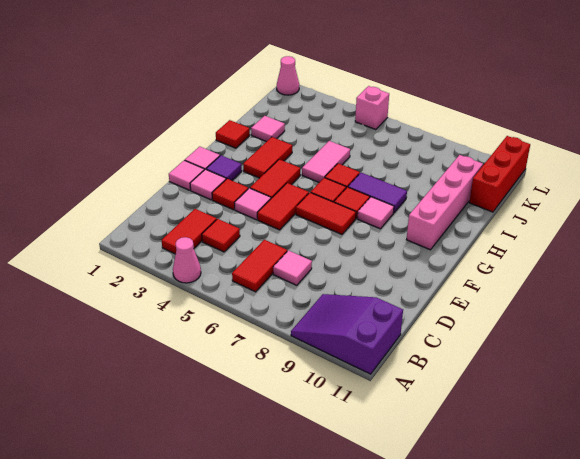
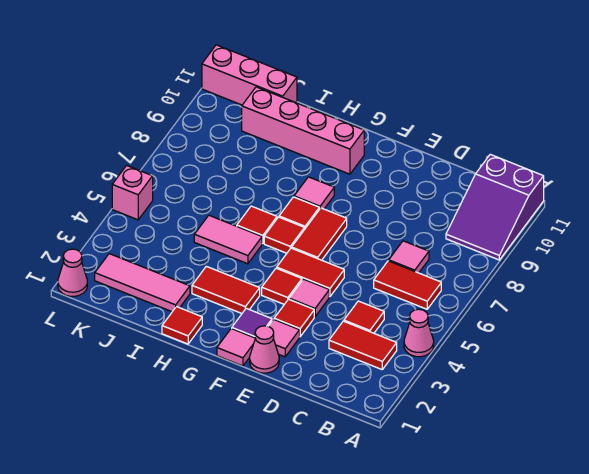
pink 1x1 tile [169,160,204,190] -> pink 1x1 cone [250,326,279,373]
red 1x2 tile [250,159,300,198] -> red 1x1 tile [262,268,302,304]
purple 1x2 tile [348,173,407,213] -> none
pink 1x1 tile [251,116,285,142] -> pink 1x3 tile [95,254,190,312]
red 1x3 brick [469,136,530,212] -> pink 1x3 brick [202,45,297,105]

